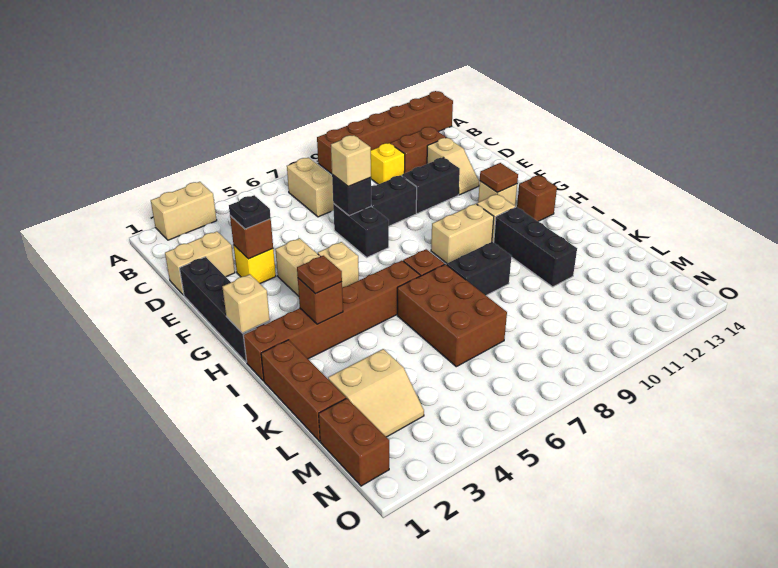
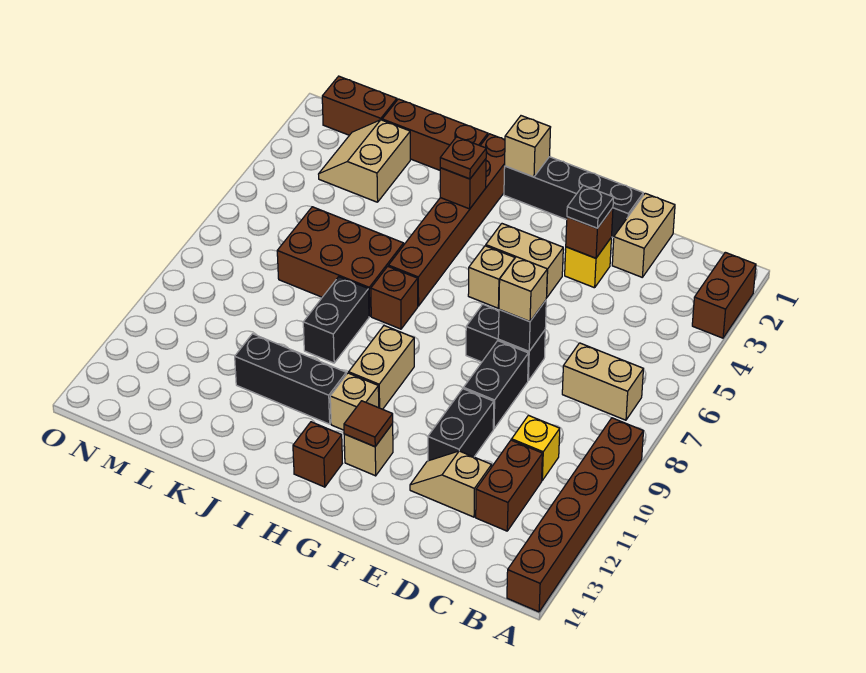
tan 1x2 brick [151,182,217,240] -> brown 1x2 brick [692,252,756,338]

